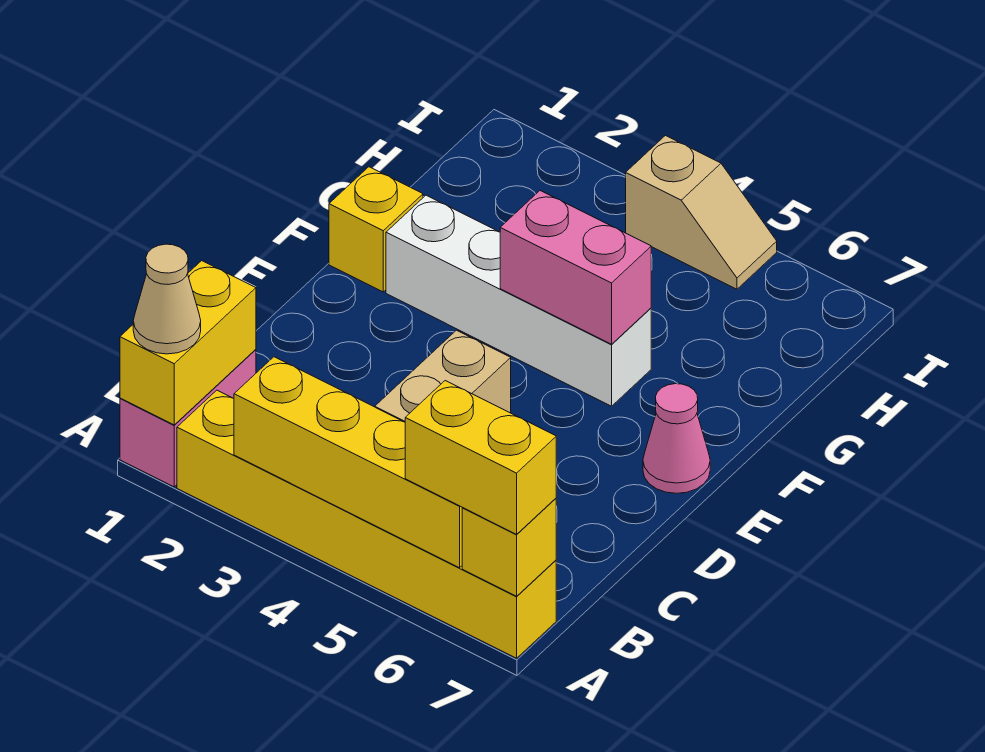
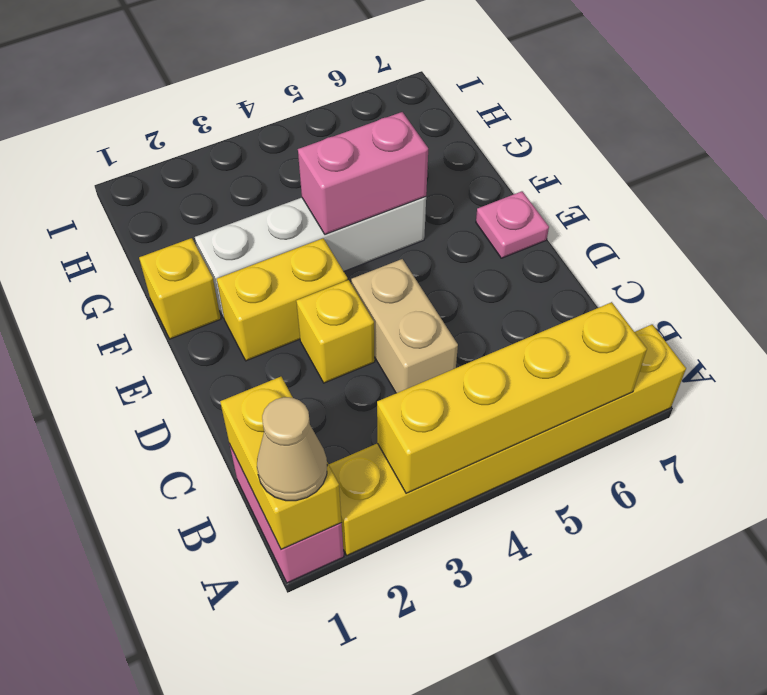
yellow 1x2 brick [405,381,556,534] -> yellow 1x2 brick moved to [217,238,348,361]
yellow 1x1 brick [462,498,556,596] -> yellow 1x1 brick moved to [296,280,375,383]
pink 1x1 cone [643,384,710,493] -> pink 1x1 plate [476,191,549,258]
tan 1x2 slope [626,136,777,289] -> none

